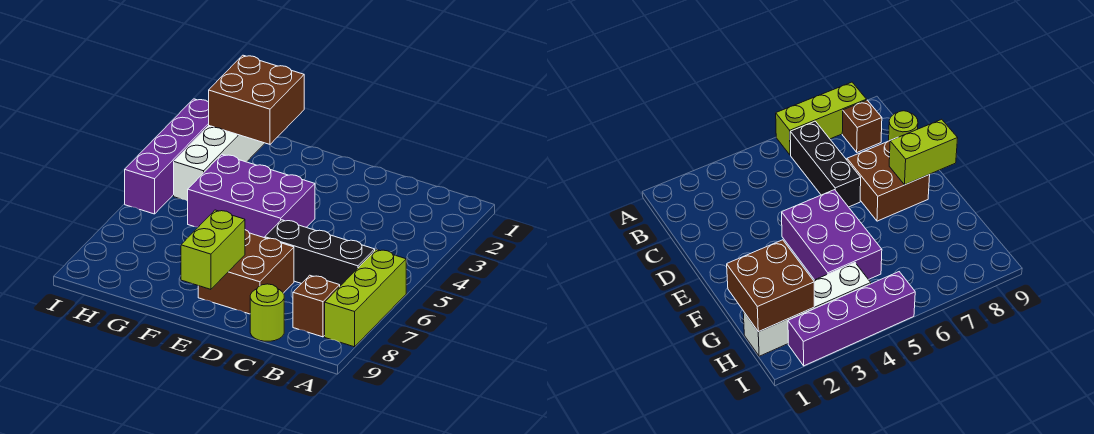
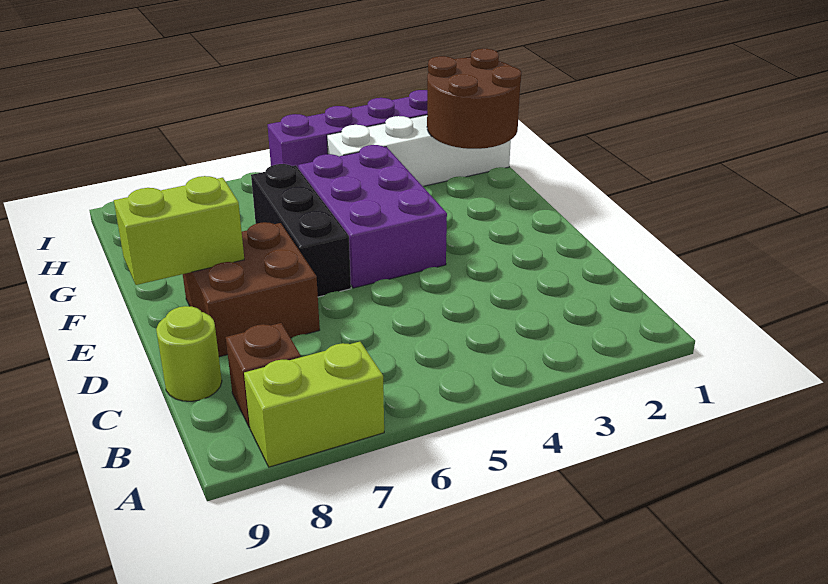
lime 1x3 brick [325,250,406,347] -> lime 1x2 brick [244,342,384,467]
black 1x3 brick [265,220,375,286] -> black 1x3 brick moved to [251,164,351,297]
brown 2x2 brick [209,55,304,144] -> brown 2x2 round brick [427,49,521,149]

